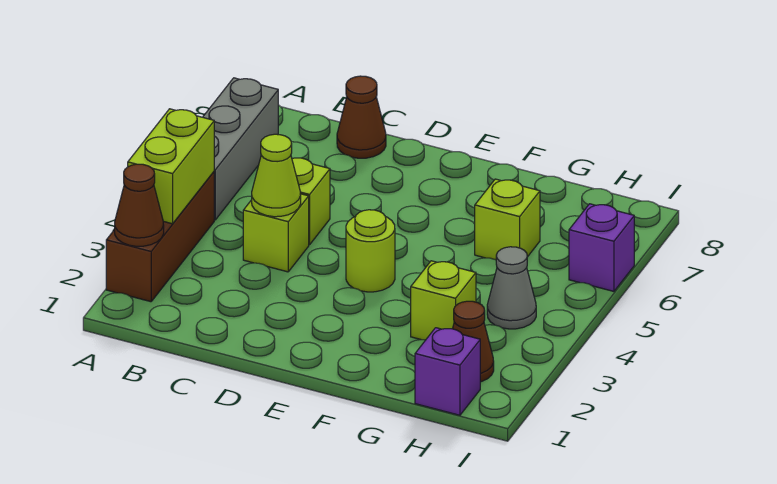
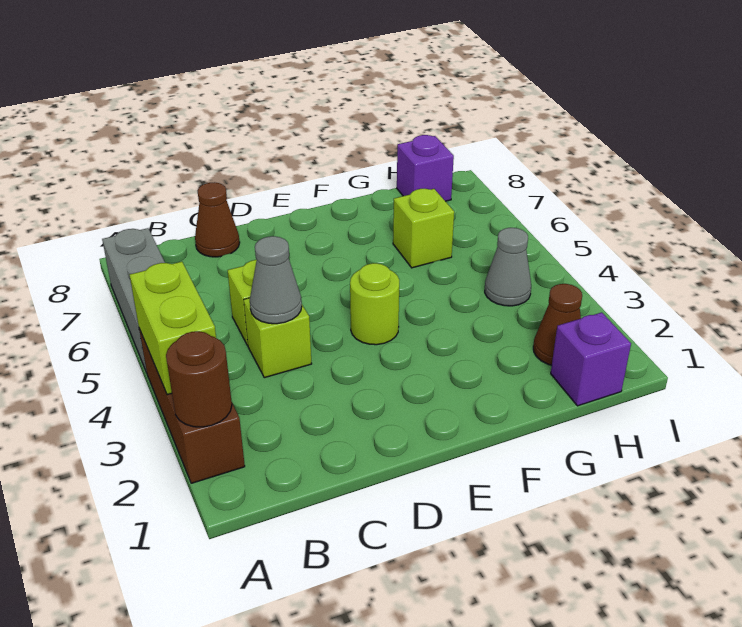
brown 1x1 cone [115,164,164,246] -> brown 1x1 round brick [166,331,232,427]
lime 1x1 cone [252,134,301,217] -> grey 1x1 cone [250,236,302,324]
lime 1x1 brick [411,261,476,340] -> none
purple 1x1 brick [569,204,634,291] -> purple 1x1 brick moved to [397,135,454,201]

